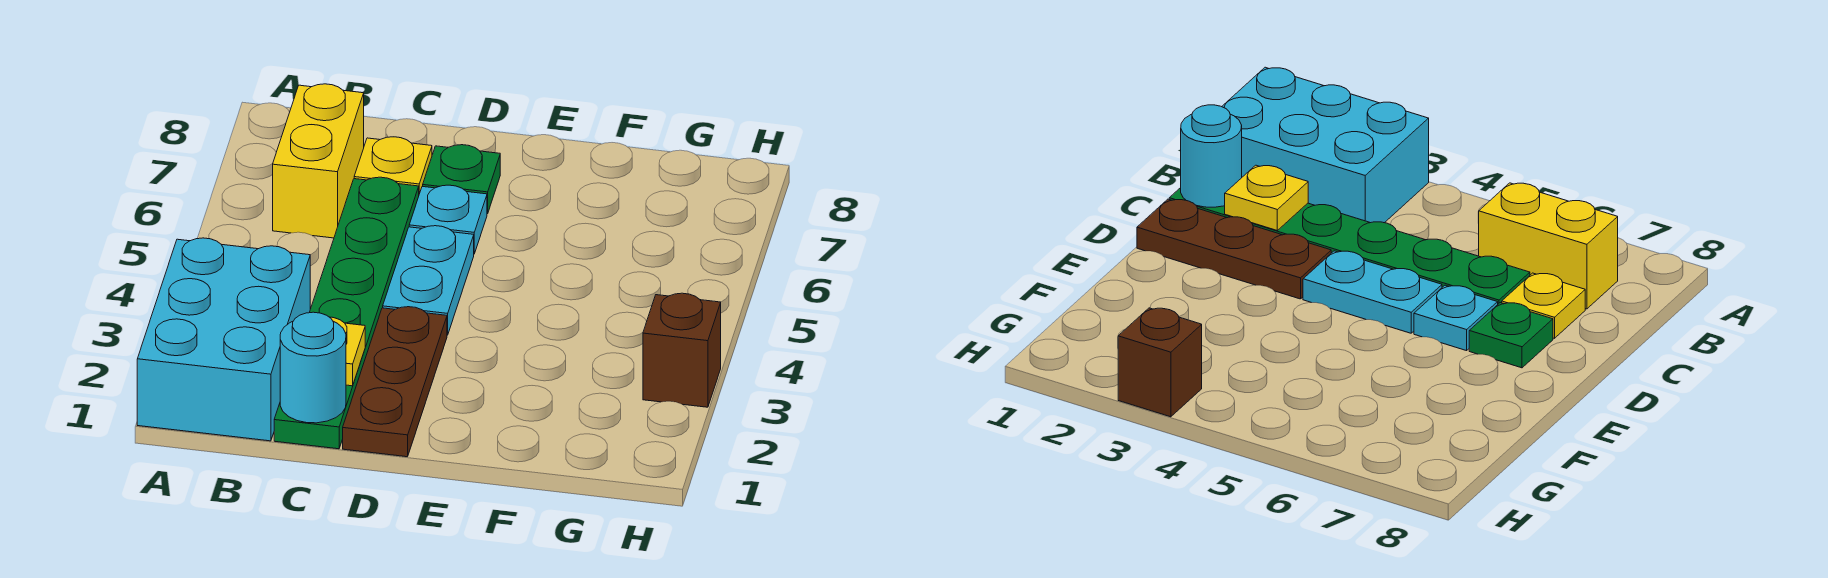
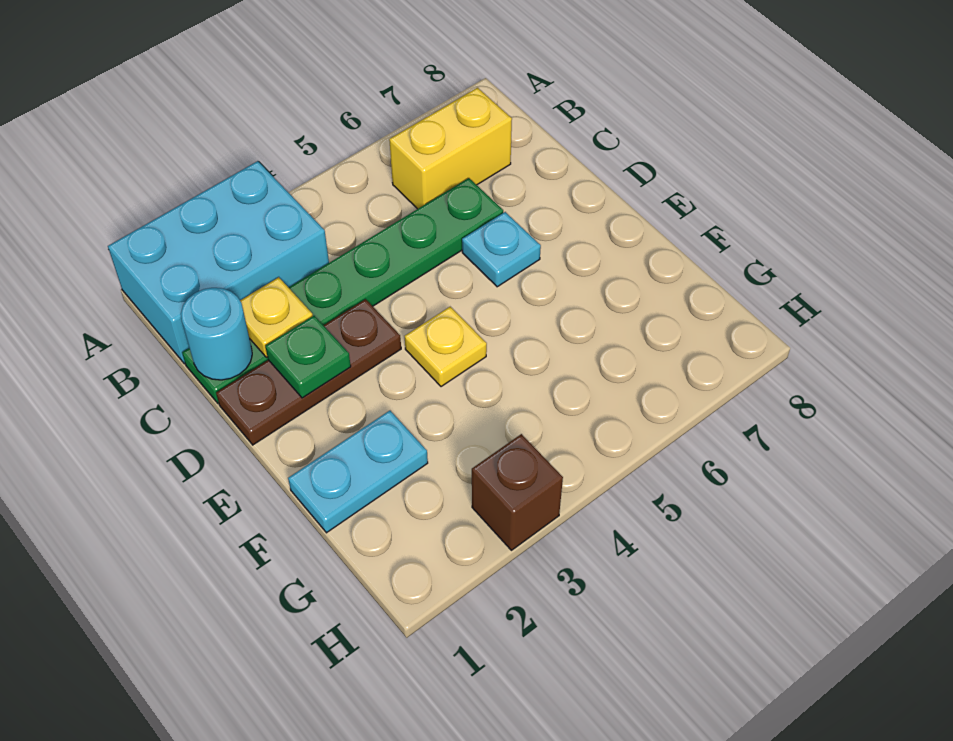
yellow 1x1 plate [354,137,432,194] -> yellow 1x1 plate moved to [405,307,487,387]
cyan 1x2 plate [383,226,474,335] -> cyan 1x2 plate moved to [288,411,428,533]
green 1x1 plate [423,145,500,214] -> green 1x1 plate moved to [265,316,351,398]

